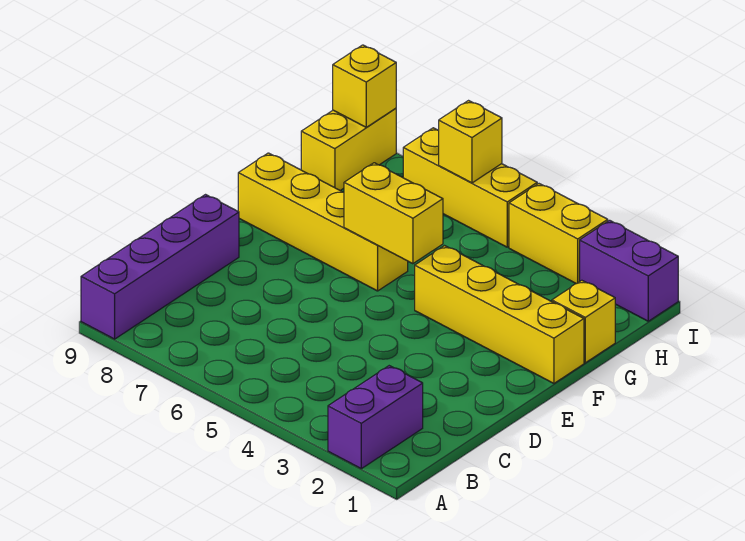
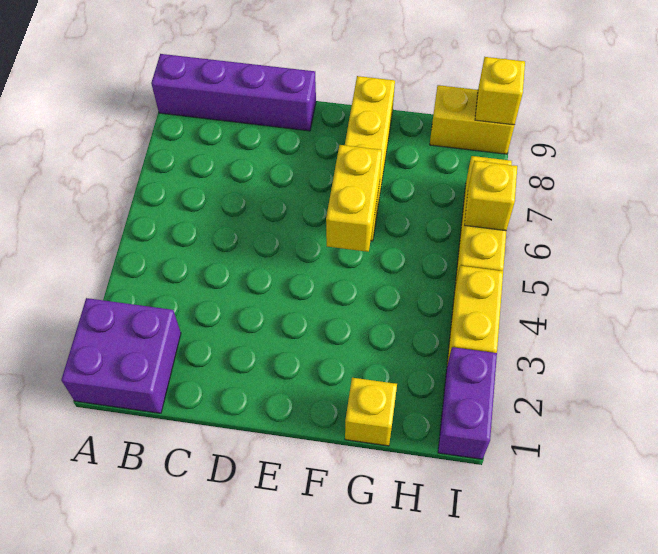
purple 1x2 brick [328,366,423,469] -> purple 2x2 brick [61,298,181,413]
yellow 1x4 brick [415,246,584,383] -> none

